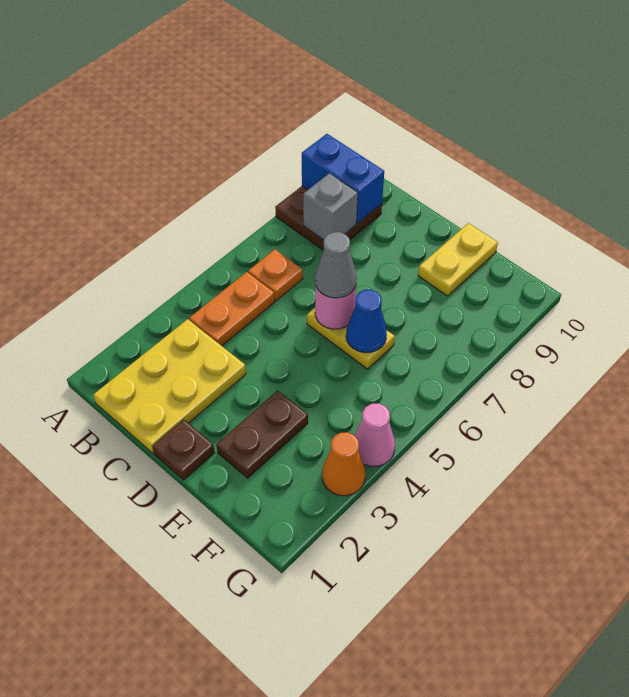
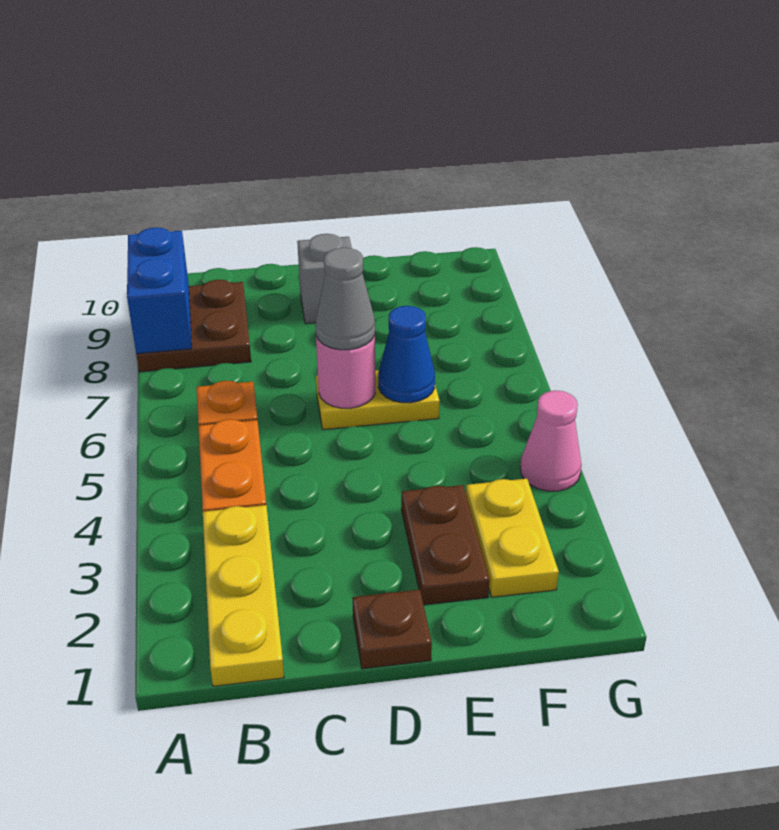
blue 1x2 brick [302,134,384,223] -> blue 1x2 brick turned to [127,228,192,354]
yellow 2x3 plate [93,319,246,453] -> yellow 1x3 plate [203,505,284,686]
grey 1x1 brick [303,173,358,240] -> grey 1x1 brick moved to [297,234,352,324]
yellow 1x2 plate [418,223,498,296] -> yellow 1x2 plate moved to [466,479,559,597]
orange 1x1 cone [322,432,365,496] -> none

